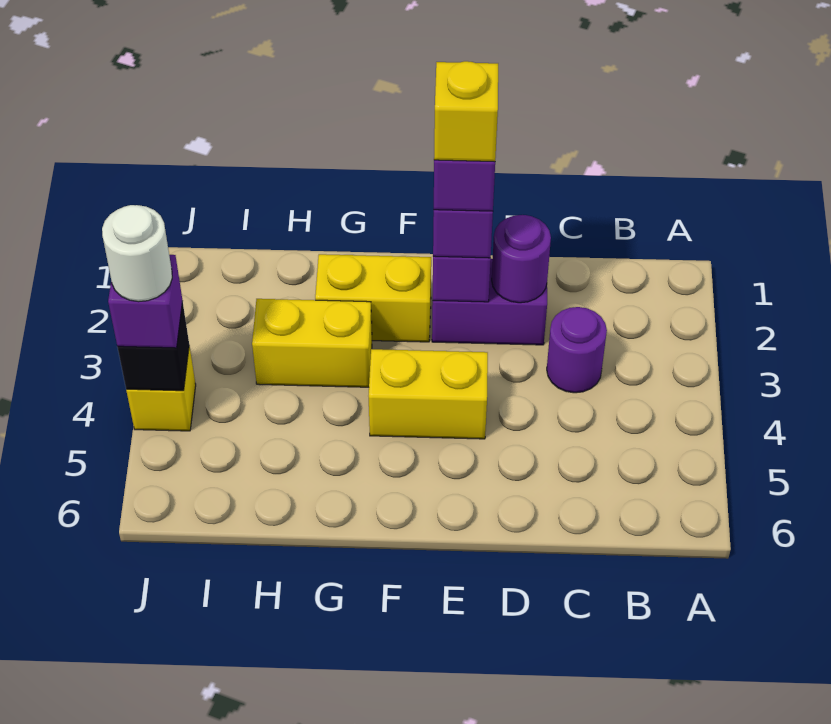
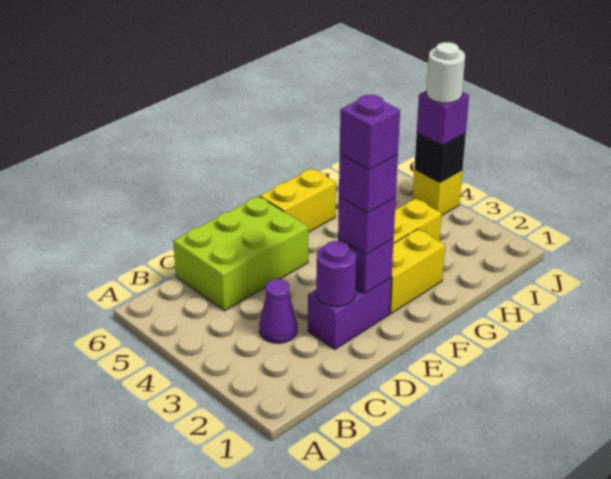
purple 1x1 round brick [547,307,607,393] -> purple 1x1 cone [259,279,297,343]
none -> lime 2x3 brick [173,196,308,311]
yellow 1x1 brick [434,61,498,162] -> purple 1x1 brick [340,95,400,170]
yellow 1x2 brick [369,349,488,439] -> yellow 1x2 brick moved to [260,169,336,232]

